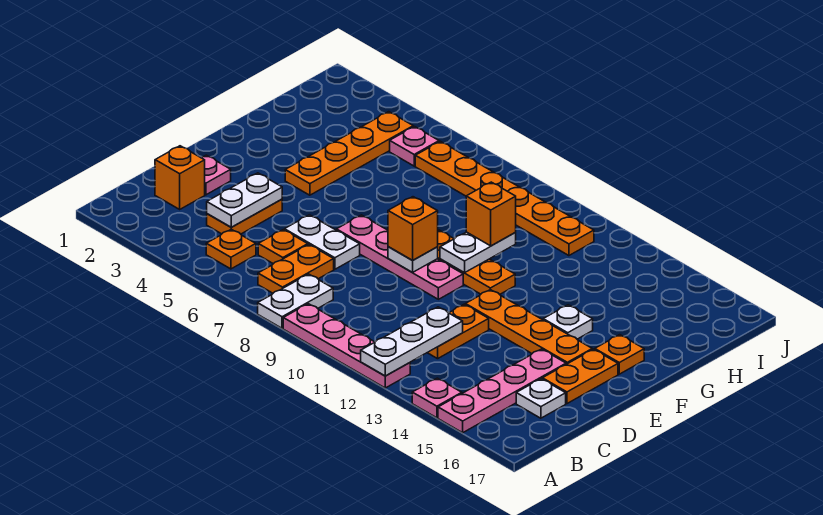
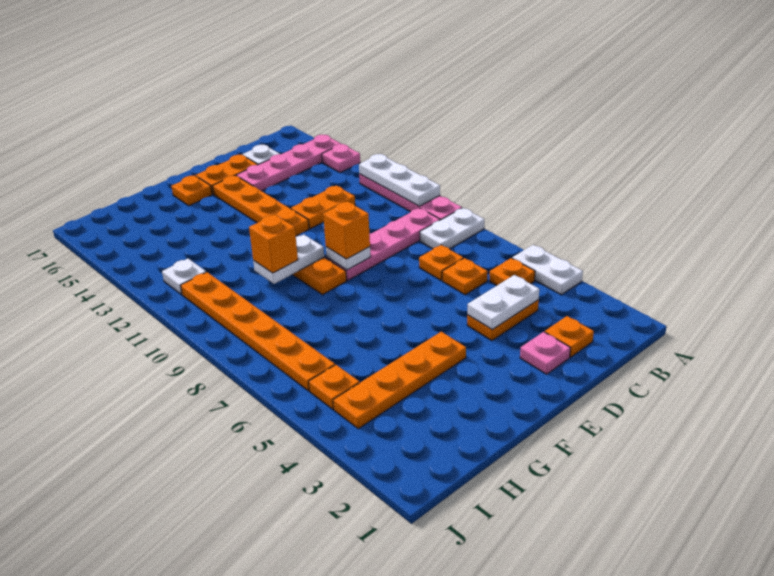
white 1x3 plate [361,307,463,376] -> white 1x3 plate turned to [359,154,440,206]
orange 1x2 plate [258,245,334,293] -> orange 1x1 plate [419,245,463,280]
orange 1x1 brick [155,146,205,209] -> orange 1x1 plate [545,316,594,357]
white 1x2 plate [285,215,360,269] -> white 1x2 plate moved to [512,245,583,295]
pink 1x4 plate [336,215,463,299] -> pink 1x4 plate turned to [327,208,440,280]
white 1x1 plate [543,305,593,339] -> white 1x1 plate moved to [162,259,206,295]
pink 1x1 plate [390,127,439,166] -> orange 1x1 plate [309,365,360,409]

